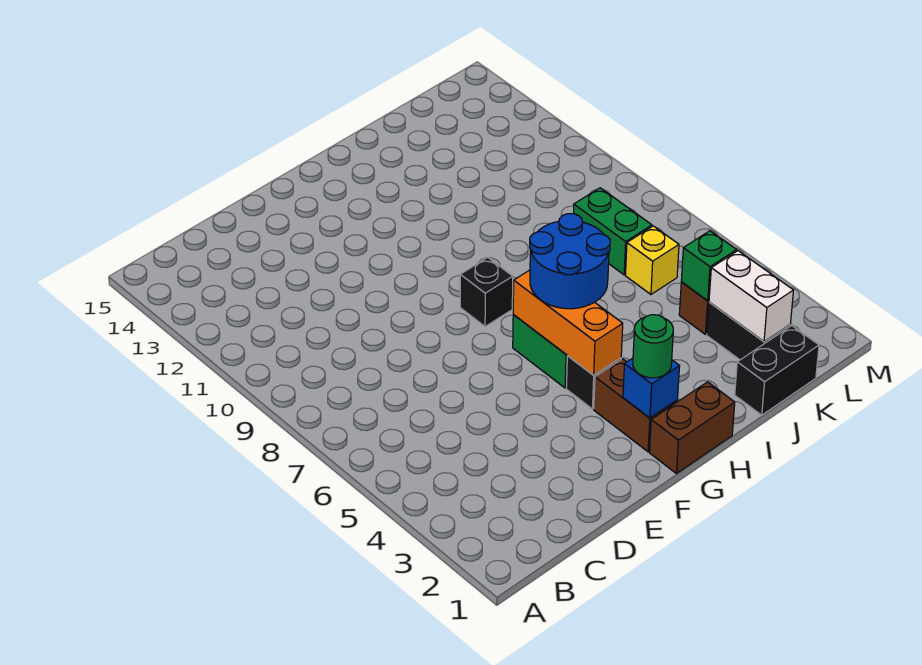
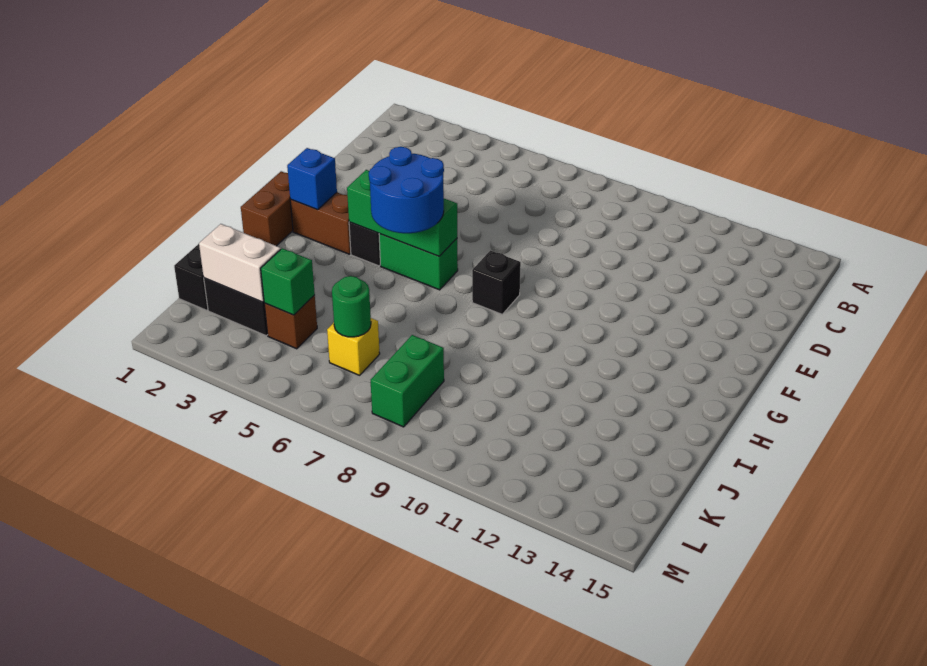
green 1x1 round brick [633,315,673,378] -> green 1x1 round brick moved to [332,276,371,337]
orange 1x3 brick [513,270,623,375] -> green 1x3 brick [347,170,457,256]
green 1x2 brick [574,188,652,275] -> green 1x2 brick turned to [371,335,444,427]

